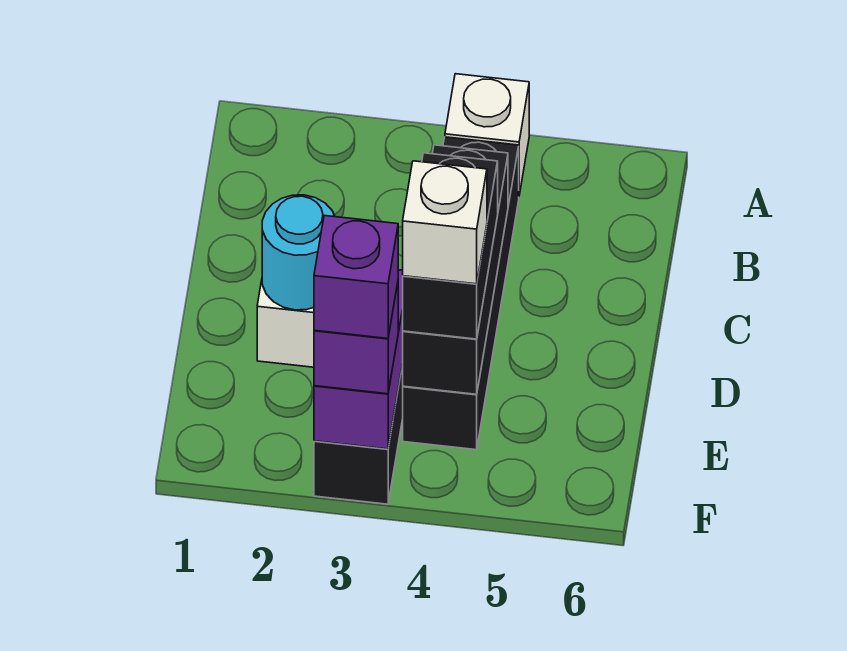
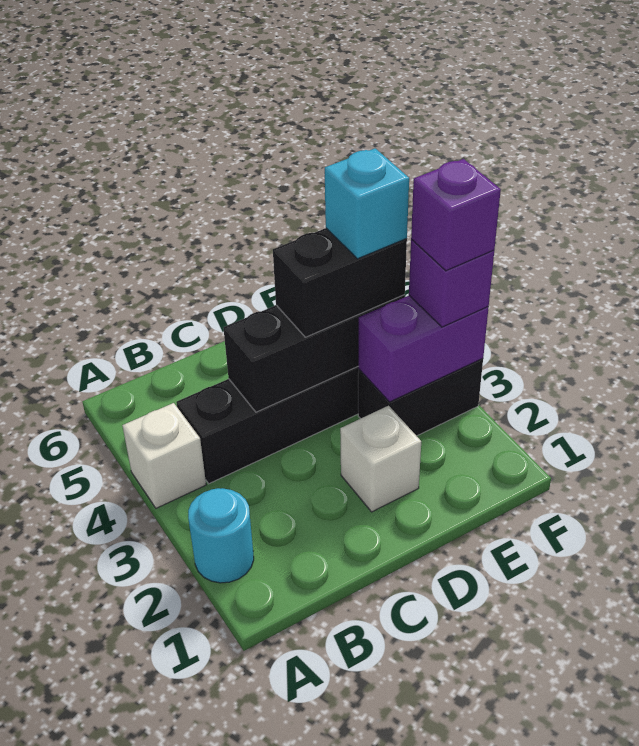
cyan 1x1 round brick [262,195,335,310] -> cyan 1x1 round brick moved to [188,488,254,583]
white 1x1 brick [403,161,487,284] -> cyan 1x1 brick [325,148,409,259]

